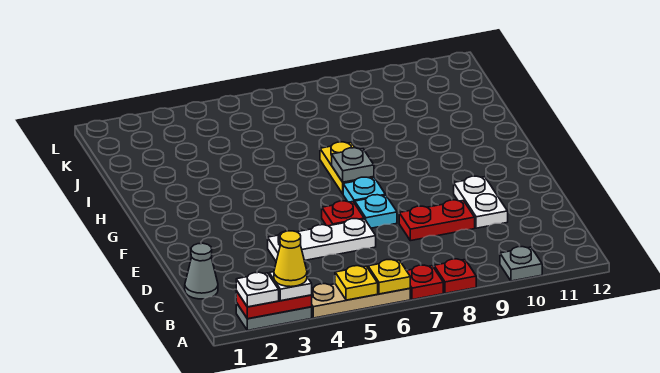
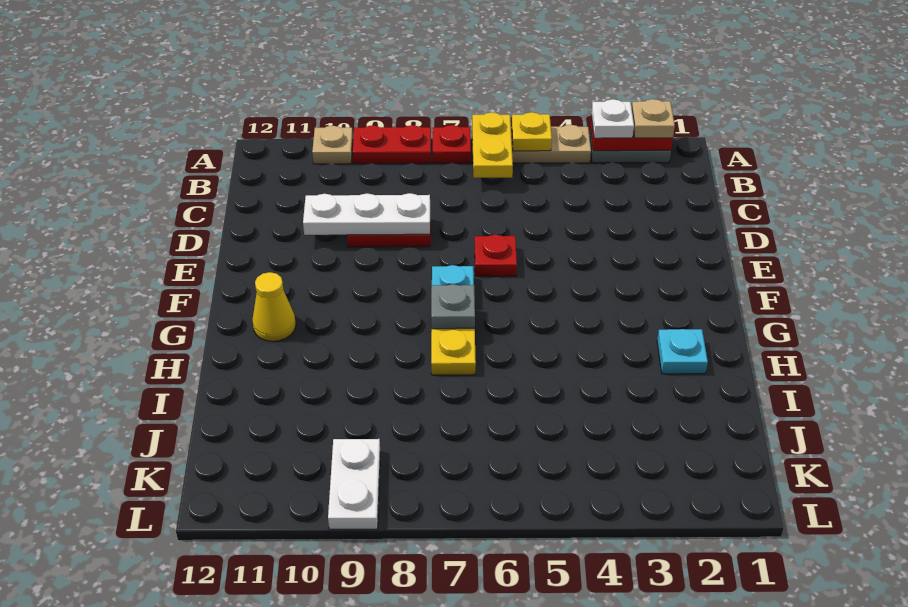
white 1x1 plate [236,272,279,307] -> tan 1x1 plate [632,99,675,138]
yellow 1x1 cone [274,231,307,287] -> yellow 1x1 cone moved to [253,272,296,341]
yellow 1x1 plate [368,260,410,294] -> yellow 1x2 plate [472,112,513,178]
red 1x1 plate [434,259,476,293] -> red 1x2 plate [352,125,431,164]
grey 1x1 plate [500,247,542,281] -> tan 1x1 plate [312,126,353,164]
grey 1x1 cone [185,243,218,299] -> none
white 1x3 plate [268,219,376,261] -> white 1x3 plate moved to [303,193,430,235]
white 1x2 plate [454,176,508,228] -> white 1x2 plate moved to [328,439,380,529]
cyan 1x1 plate [355,195,397,228] -> cyan 1x1 plate moved to [657,329,708,374]

